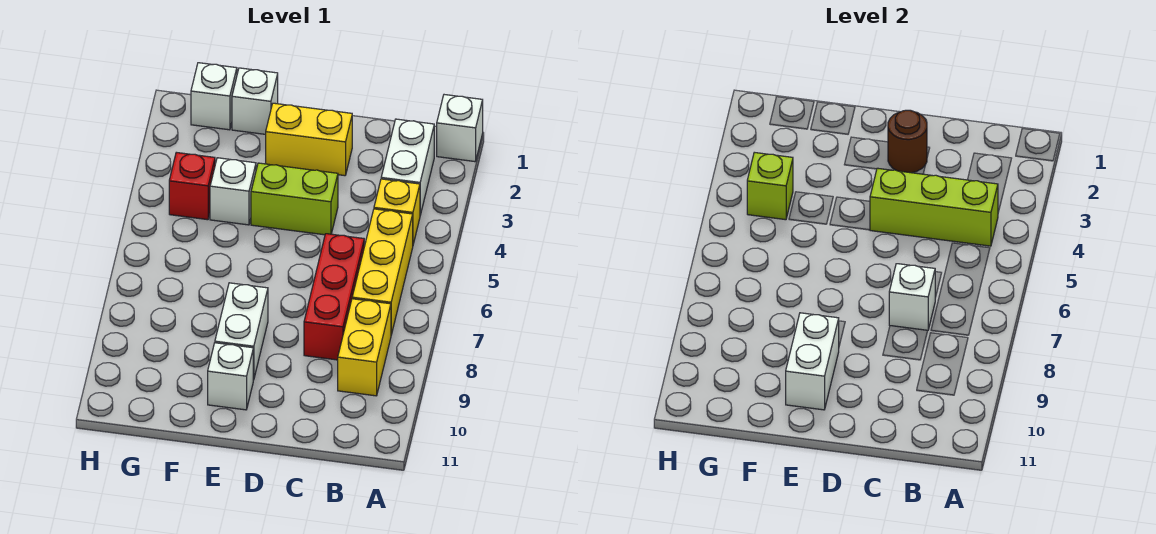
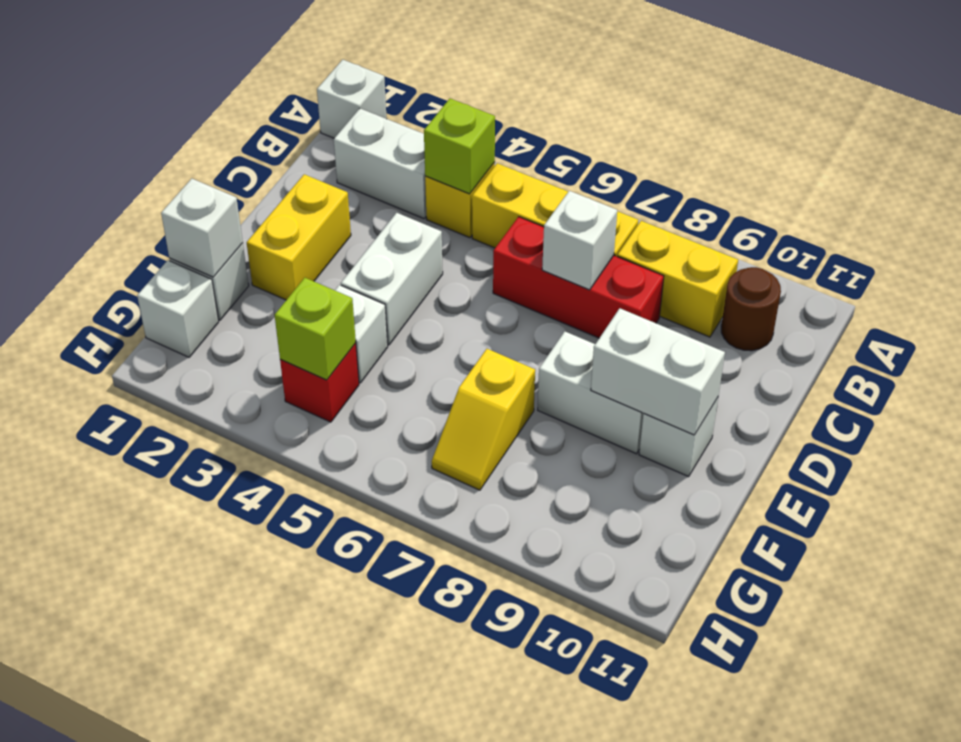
lime 1x3 brick [870,168,998,246] -> lime 1x1 brick [424,99,495,194]
brown 1x1 round brick [888,110,927,173] -> brown 1x1 round brick moved to [721,267,781,351]
lime 1x2 brick [251,163,338,235] -> white 1x2 brick [341,213,443,345]
none -> white 1x1 brick [161,179,243,277]
none -> yellow 1x2 slope [432,349,535,490]

